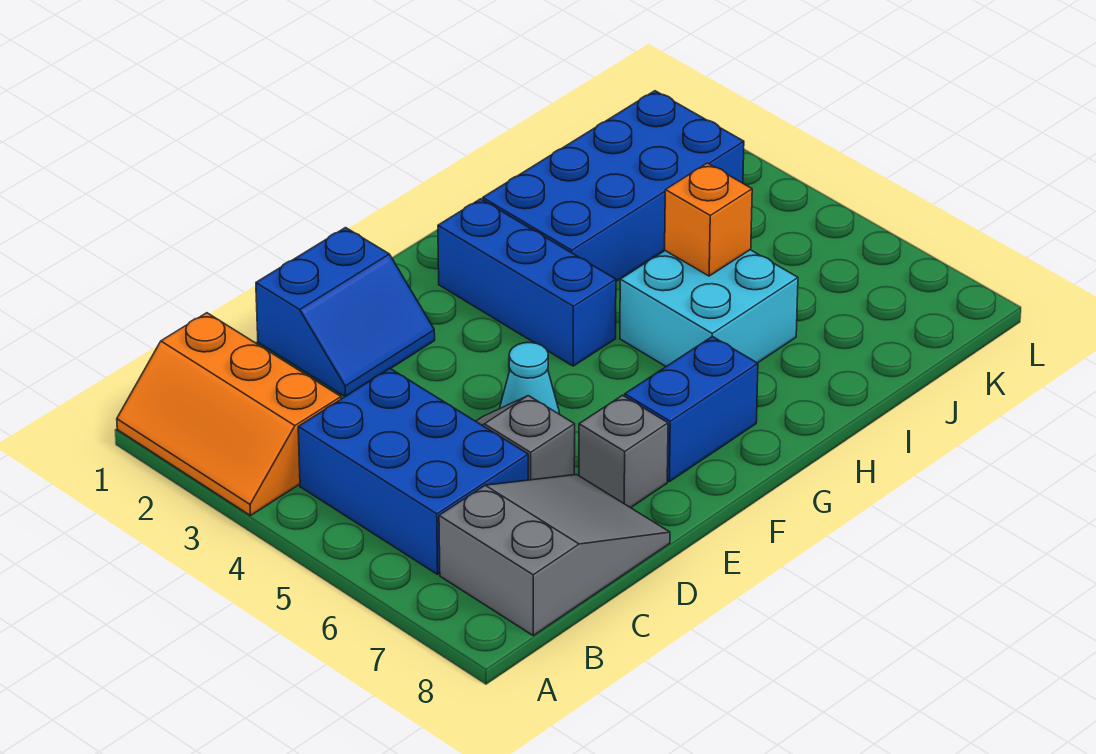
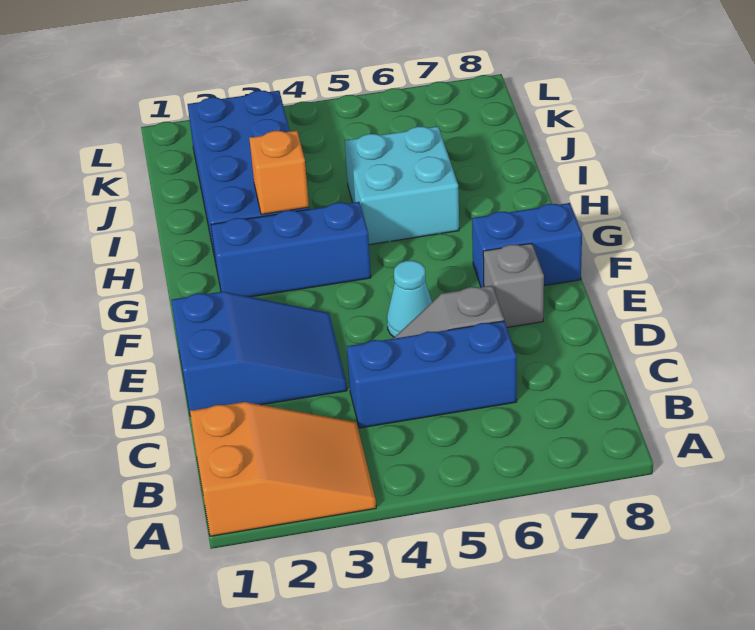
orange 2x3 slope [117,313,341,516] -> orange 2x3 slope turned to [190,402,376,536]
blue 2x3 brick [298,369,528,574] -> blue 1x3 brick [347,321,517,428]
grey 2x3 slope [439,475,670,635] -> none
blue 2x2 slope [256,228,435,397] -> blue 2x3 slope [171,292,347,416]
blue 1x2 brick [625,336,758,482] -> blue 1x2 brick turned to [472,203,582,287]
orange 1x1 brick [665,163,752,276] -> orange 1x1 brick moved to [249,131,309,215]

